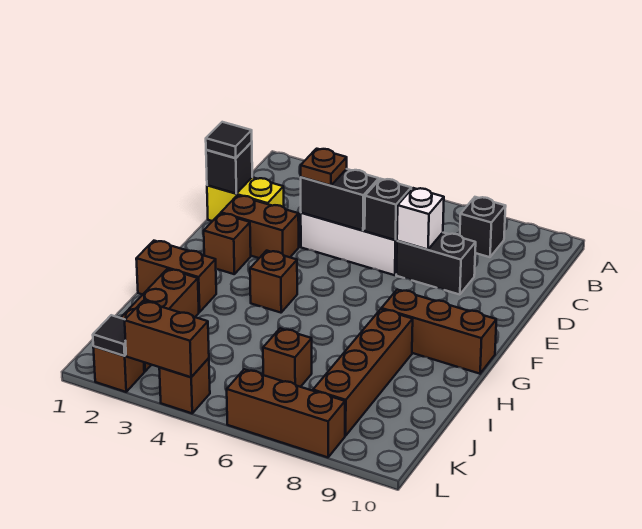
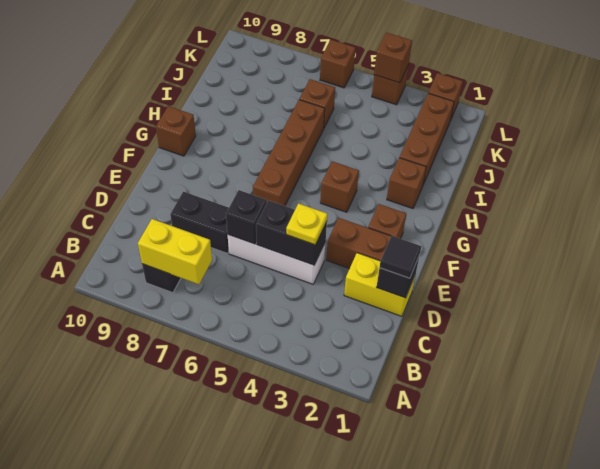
none -> yellow 1x2 brick [138,219,212,284]
brown 1x1 plate [301,149,347,185] -> yellow 1x1 plate [286,204,327,245]
white 1x1 brick [397,188,444,250] -> none
brown 1x3 brick [381,290,496,374] -> brown 1x1 brick [156,106,196,156]
brown 1x2 brick [136,241,216,312] -> brown 1x1 brick [387,158,426,209]
brown 1x4 brick [313,309,413,436] -> brown 1x4 brick moved to [253,100,325,206]
black 1x1 tile [93,315,126,356] -> none
brown 1x2 brick [125,301,209,377] -> brown 1x1 brick [374,33,412,83]
brown 1x3 brick [227,369,345,457] -> brown 1x1 brick [320,40,355,88]

